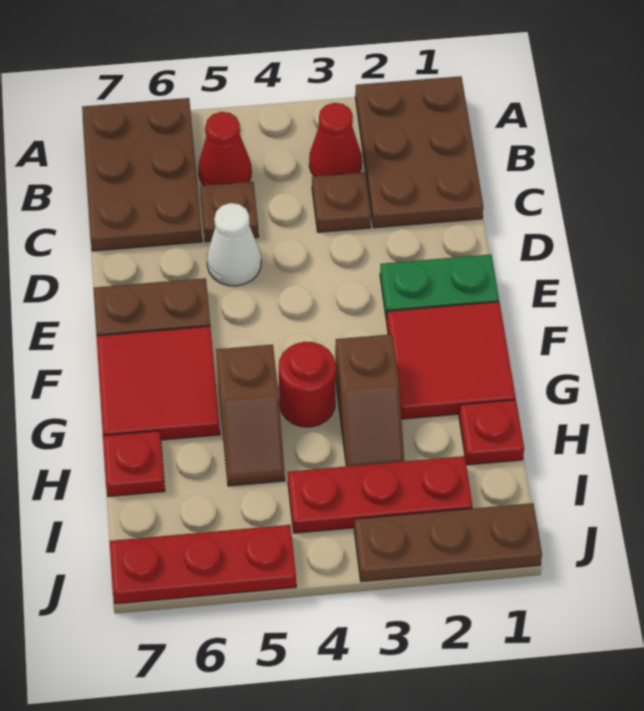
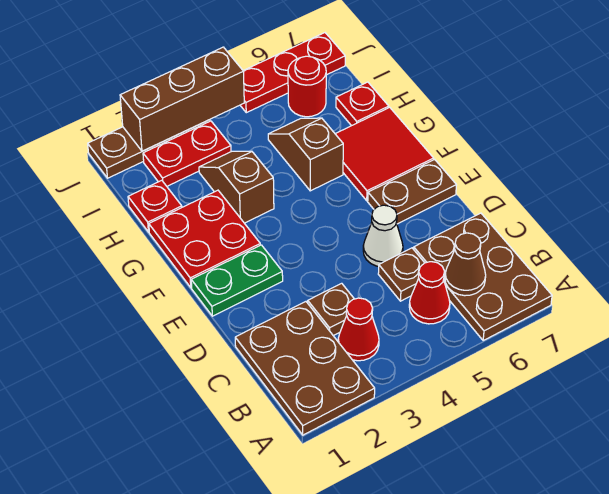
none -> brown 1x1 cone [445,233,486,296]
red 2x2 tile [387,302,516,419] -> red 2x2 plate [149,190,260,288]
red 1x1 round brick [279,342,336,427] -> red 1x1 round brick moved to [288,56,326,117]
red 1x3 plate [288,456,473,533] -> red 1x2 plate [143,121,231,186]
none -> brown 1x3 brick [120,47,244,151]

